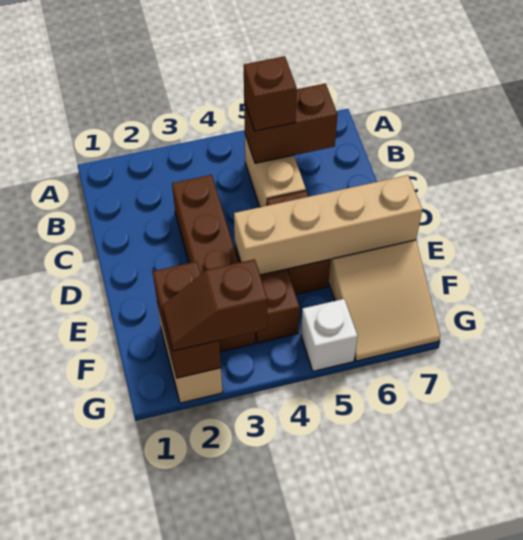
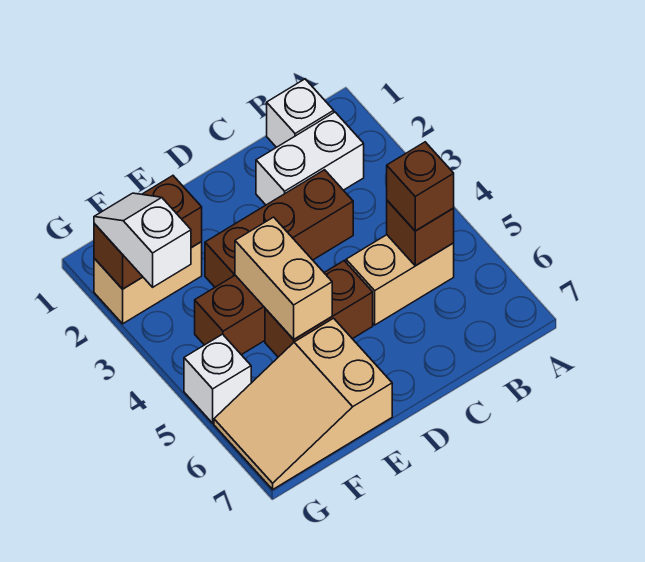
none -> white 1x1 brick [267,79,334,147]
none -> white 1x2 brick [256,112,364,205]
brown 1x2 brick [244,83,338,163] -> brown 1x1 brick [387,201,454,266]
brown 1x4 brick [172,175,255,352] -> brown 1x3 brick [205,170,353,287]
tan 1x4 brick [234,175,422,275] -> tan 1x2 brick [235,217,332,339]
brown 1x2 slope [162,259,268,351] -> white 1x2 slope [94,193,191,287]

